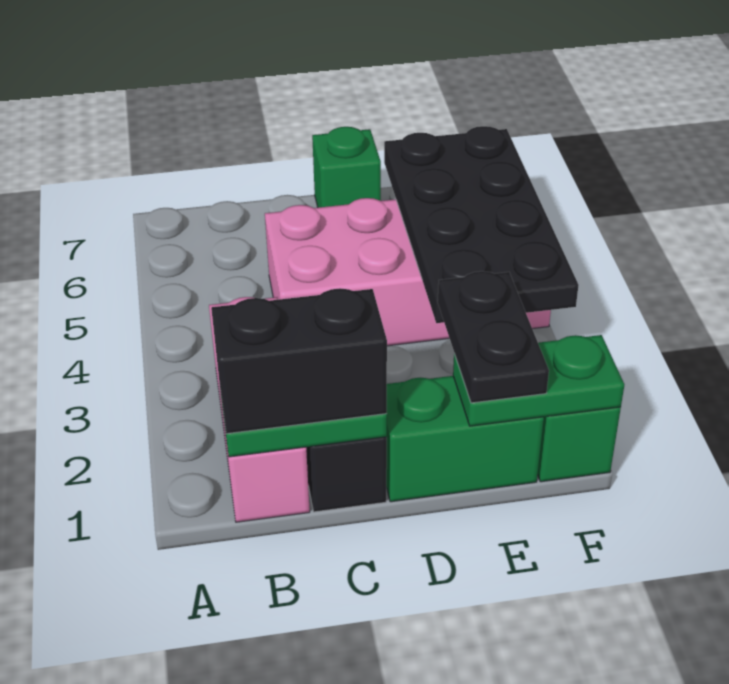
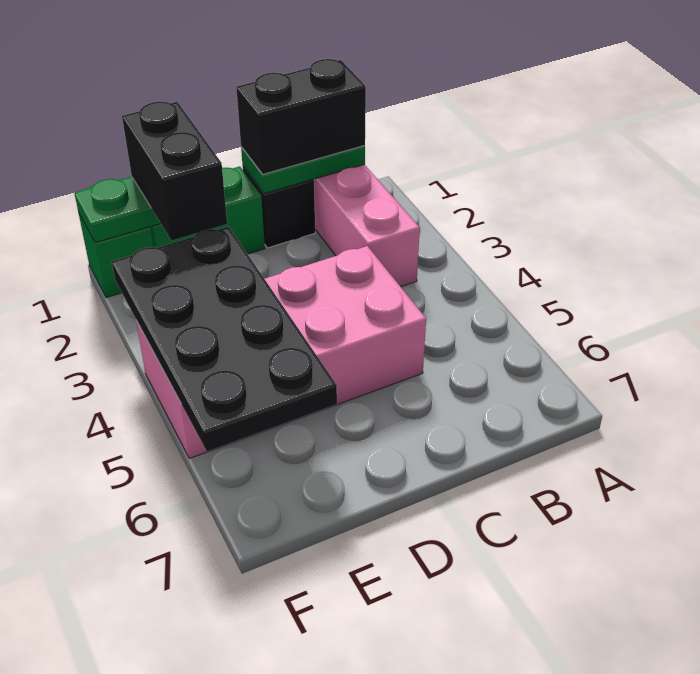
green 1x1 brick [312,127,381,208] -> none
black 1x2 plate [438,271,549,403] -> black 1x2 brick [122,102,227,241]

